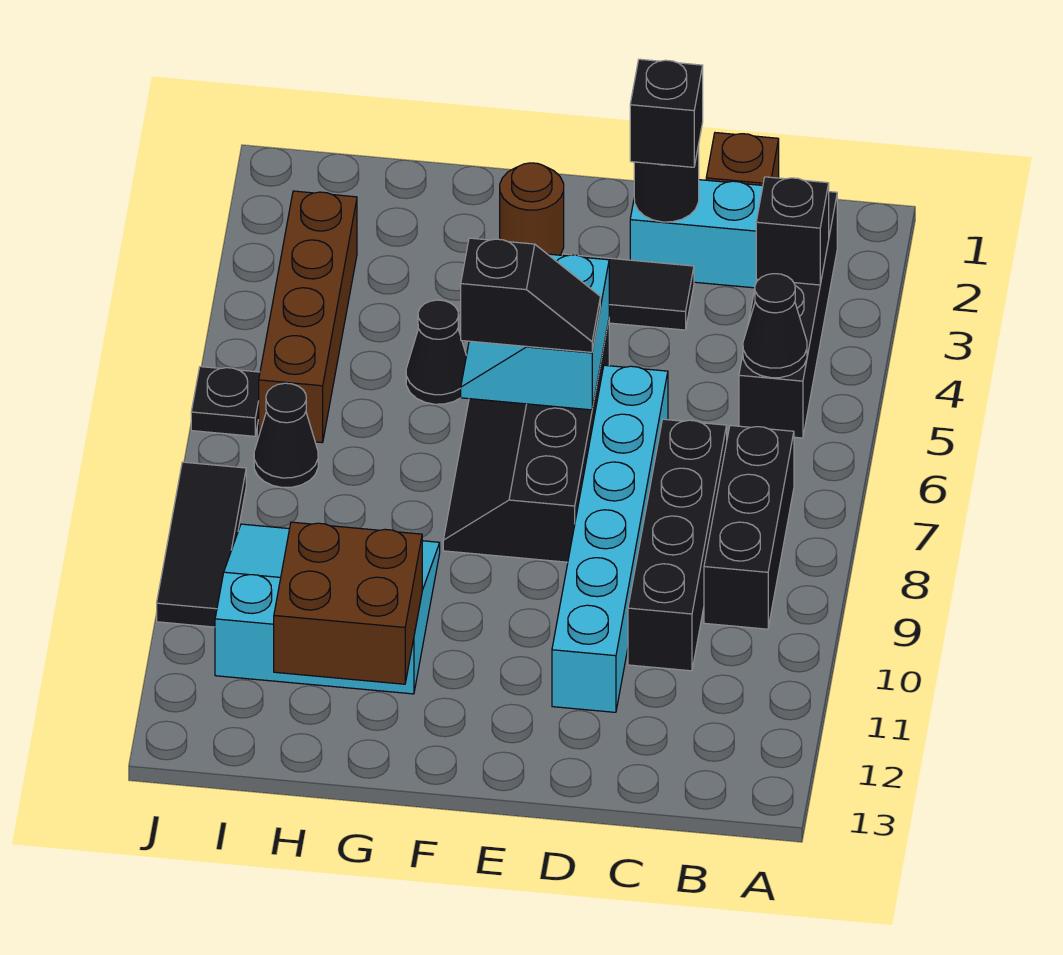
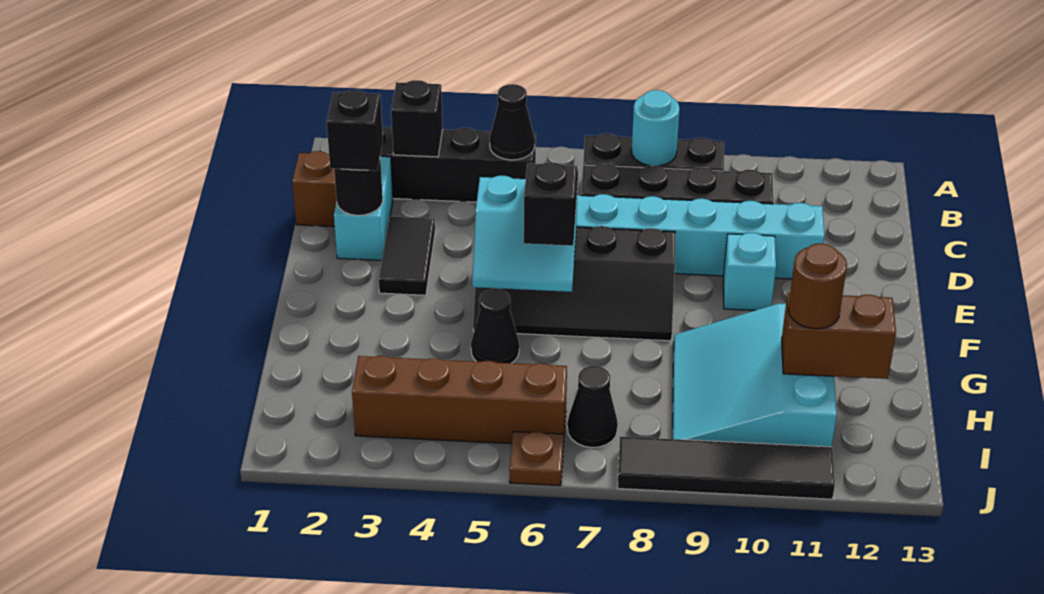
none -> cyan 1x1 round brick [631,90,680,166]
none -> cyan 1x1 brick [723,233,776,310]
brown 1x1 round brick [500,163,564,255] -> brown 1x1 round brick moved to [788,243,847,329]
brown 2x2 brick [274,522,422,684] -> brown 1x2 brick [782,293,896,379]
black 1x1 plate [191,367,260,436] -> brown 1x1 plate [510,431,564,486]
black 1x3 tile [157,462,246,627] -> black 1x4 tile [618,437,835,499]

